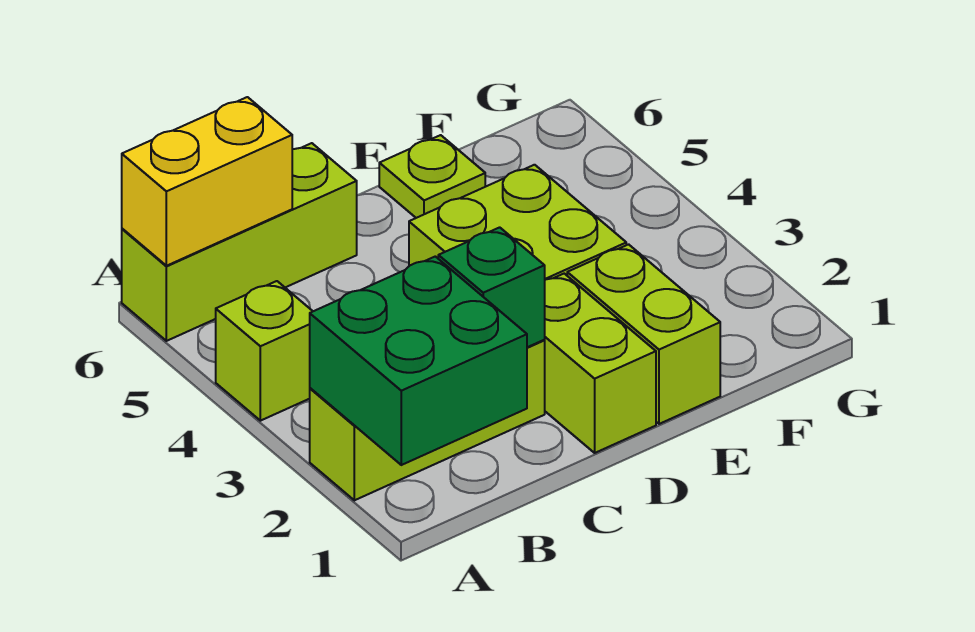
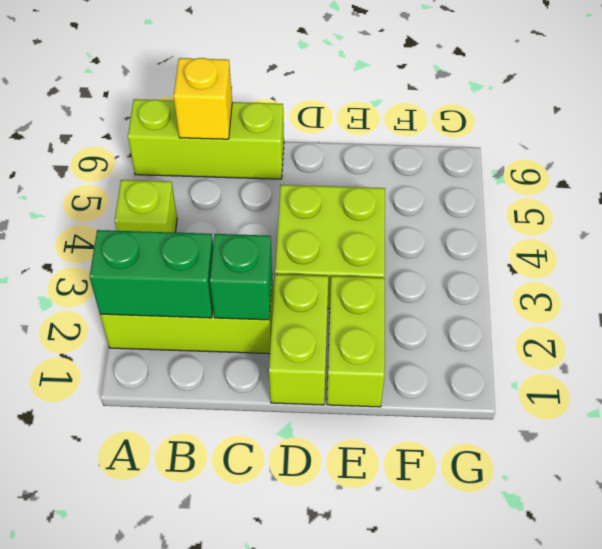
green 2x2 brick [310,256,527,465] -> green 1x2 brick [89,230,213,318]
yellow 1x2 brick [122,97,292,266] -> yellow 1x1 brick [174,58,232,139]
lime 1x1 plate [379,135,485,218] -> none

